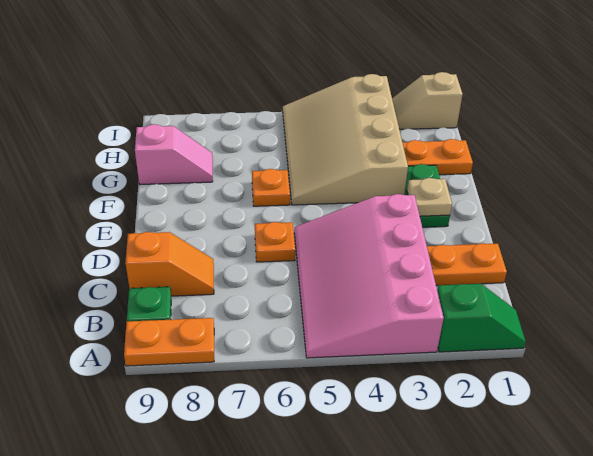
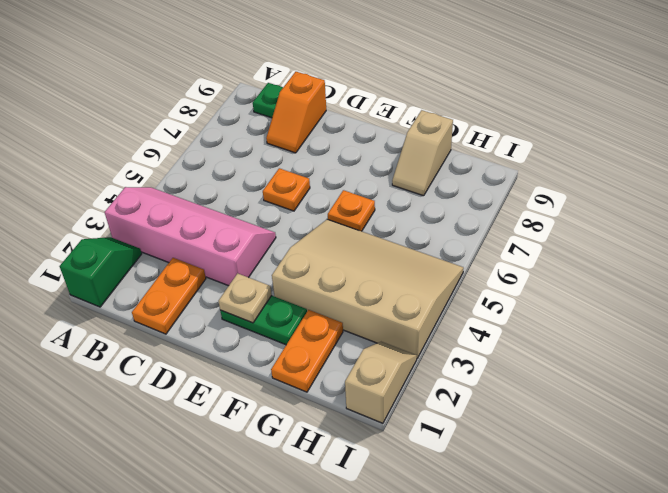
green 1x2 slope [437,284,526,352] -> green 1x2 slope turned to [60,237,142,307]
pink 3x4 slope [294,194,444,358] -> pink 2x4 slope [105,187,276,286]
orange 1x2 plate [124,318,214,366] -> none
pink 1x2 slope [135,124,213,184] -> tan 1x2 slope [392,110,453,196]

